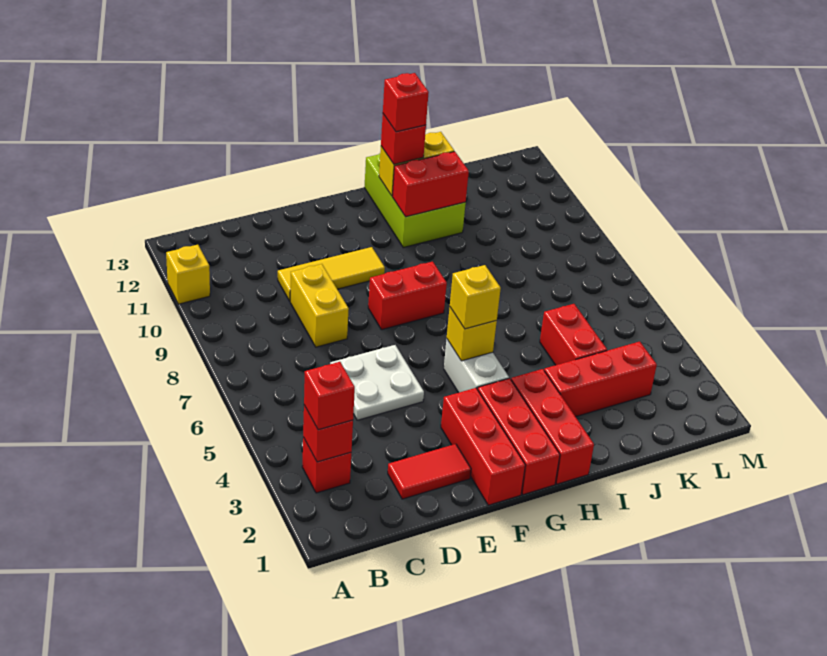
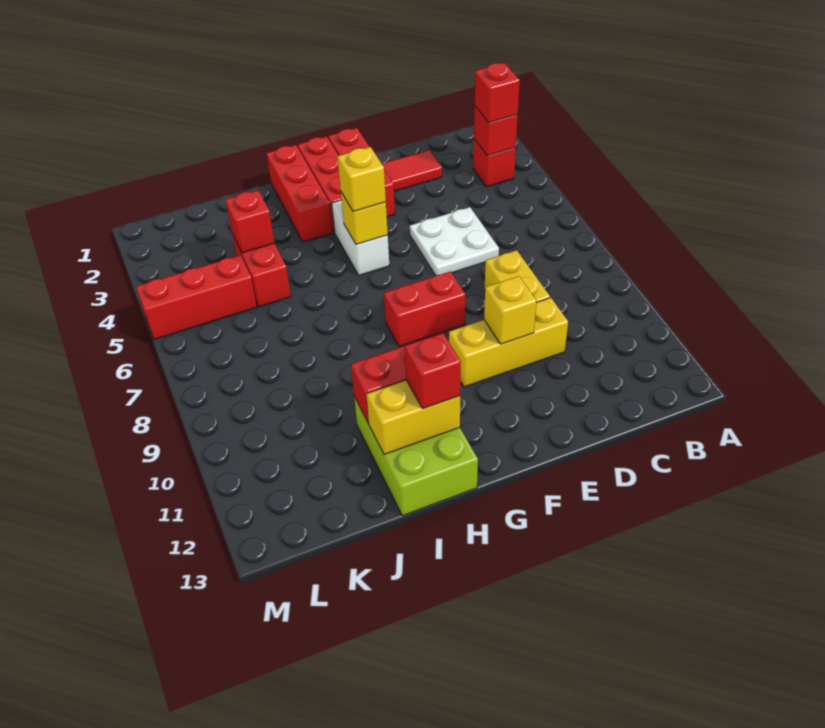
yellow 1x1 brick [166,245,210,304] -> yellow 1x1 brick moved to [484,276,537,344]
yellow 1x3 tile [278,247,385,301] -> yellow 1x3 brick [449,298,568,387]
red 1x1 brick [383,73,429,132] -> red 1x1 brick moved to [226,190,274,253]
red 1x3 brick [544,342,657,417] -> red 1x3 brick moved to [136,255,257,339]

